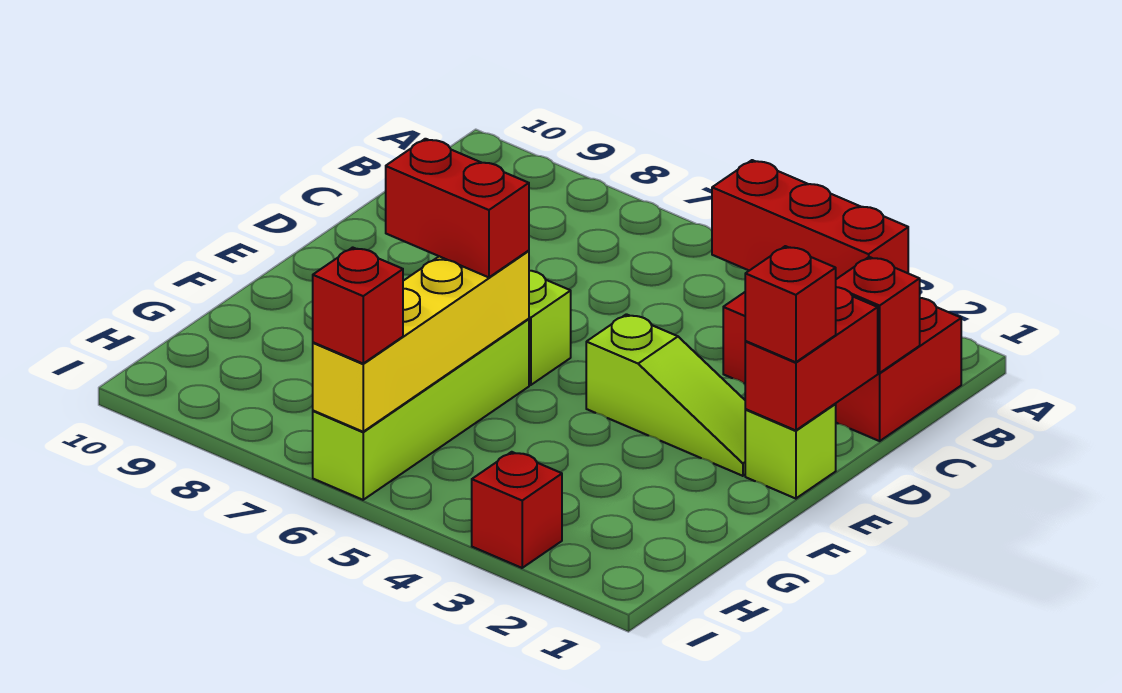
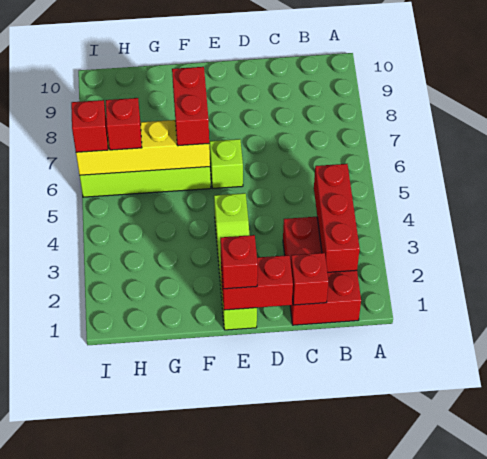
red 1x1 brick [472,452,562,568] -> red 1x1 brick moved to [106,98,142,150]

